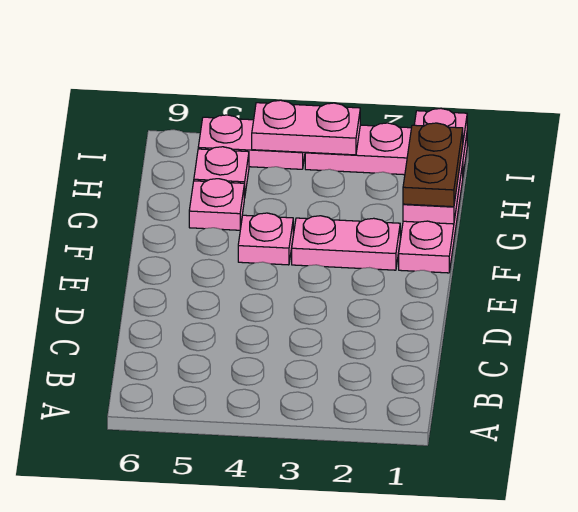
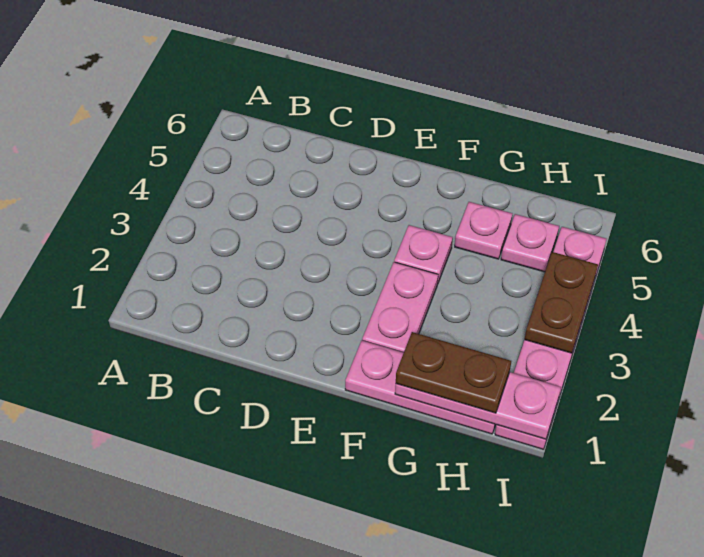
pink 1x2 plate [252,100,360,155] -> brown 1x2 plate [525,252,598,353]

